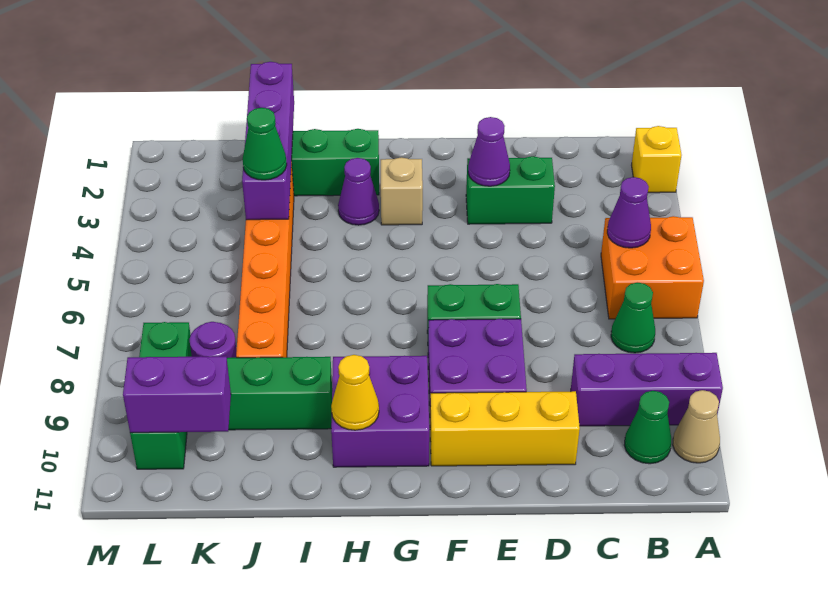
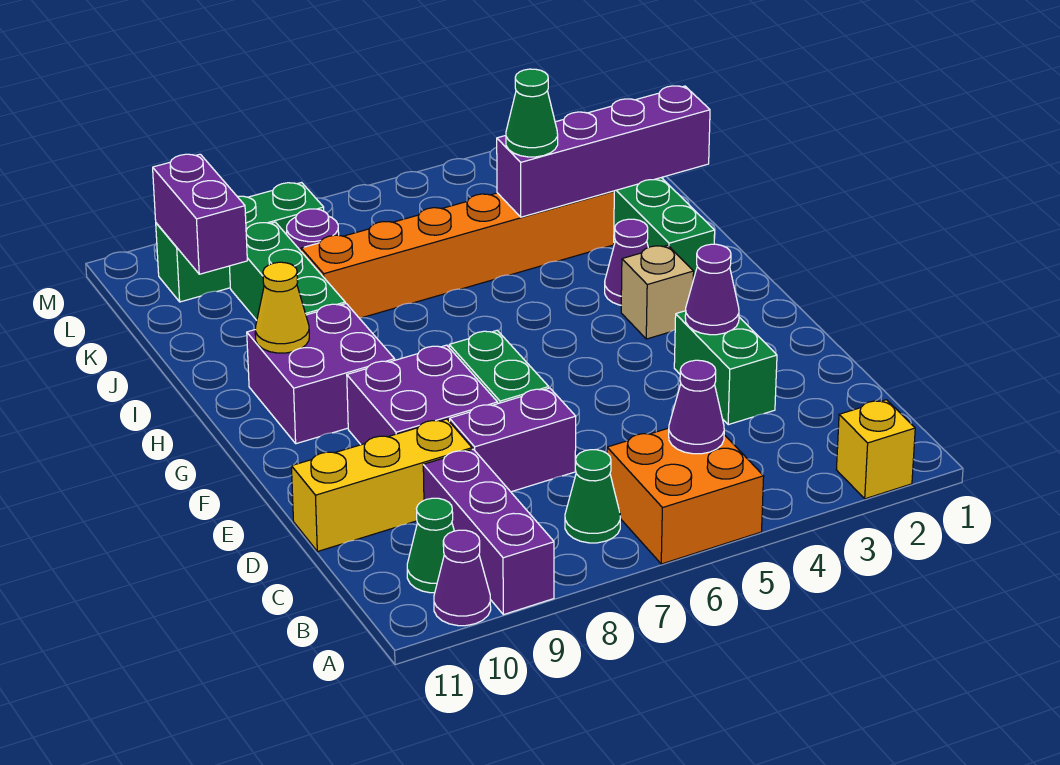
tan 1x1 cone [673,390,720,463] -> purple 1x1 cone [434,530,491,626]
none -> purple 1x2 brick [450,388,576,492]
yellow 1x3 brick [430,391,580,466] -> yellow 1x3 brick turned to [291,419,472,552]

